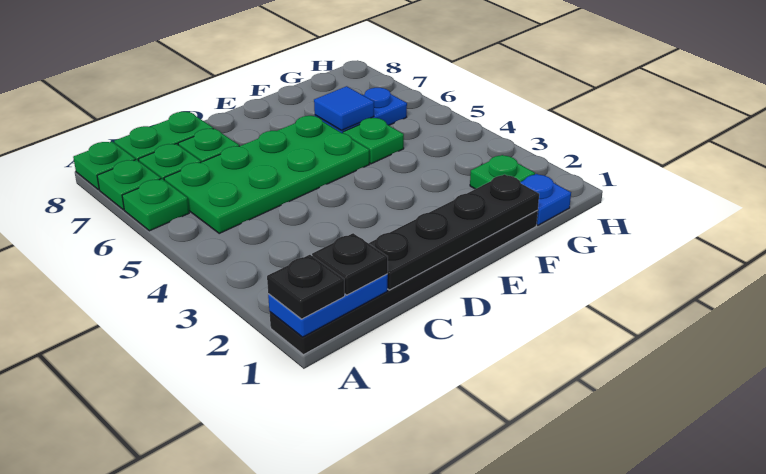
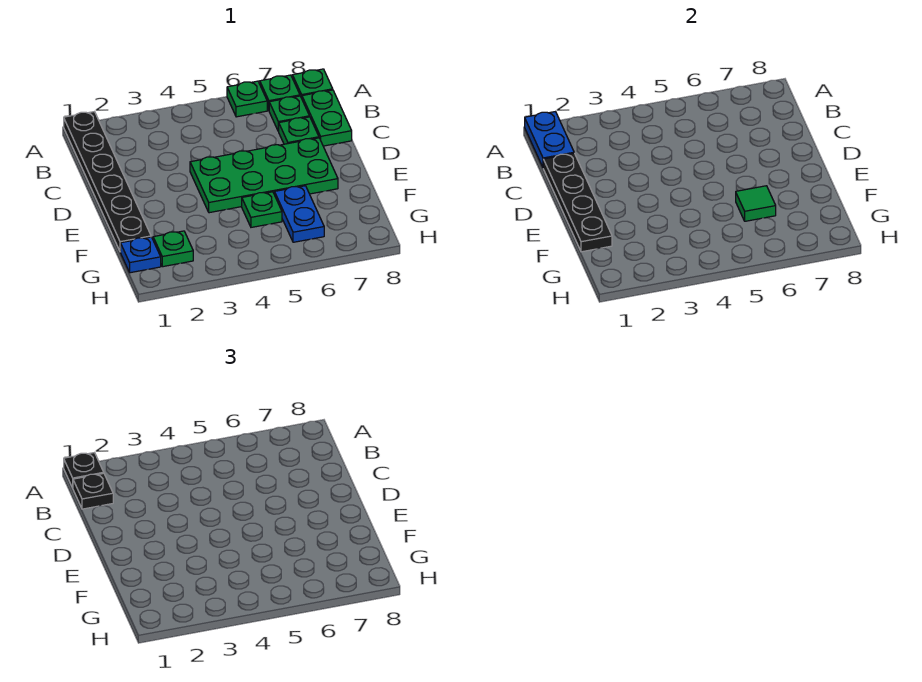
green 2x4 plate [164,116,369,233] -> green 2x4 plate turned to [190,138,338,213]
blue 1x1 tile [314,86,374,130] -> green 1x1 tile [736,186,776,221]

